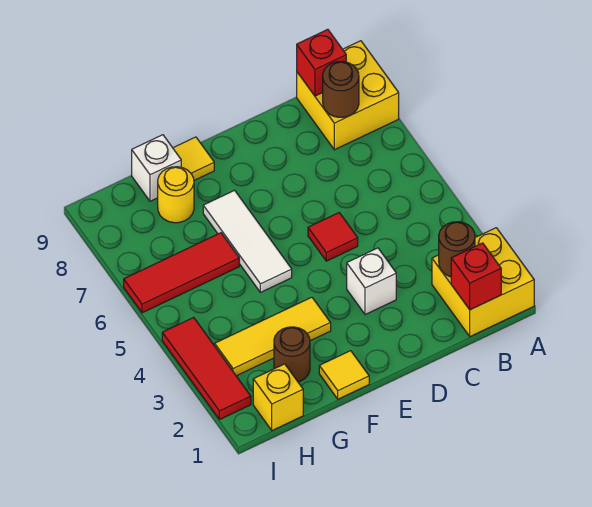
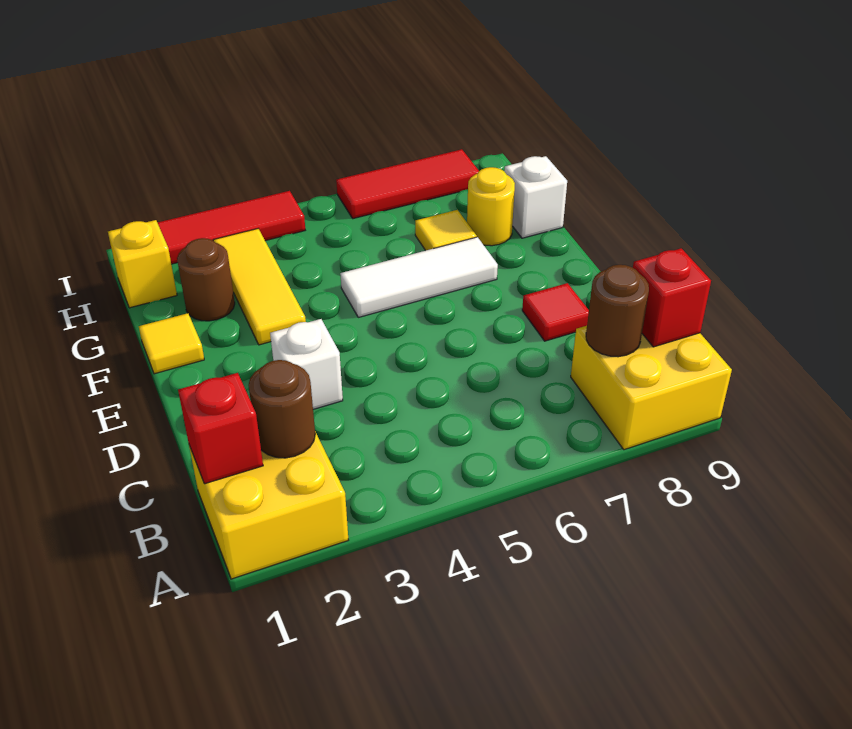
red 1x1 tile [308,213,358,261] -> red 1x1 tile moved to [522,283,589,341]
yellow 1x1 tile [173,137,214,180] -> yellow 1x1 tile moved to [415,210,477,251]
red 1x3 tile [124,233,239,313] -> red 1x3 tile turned to [336,149,479,219]

